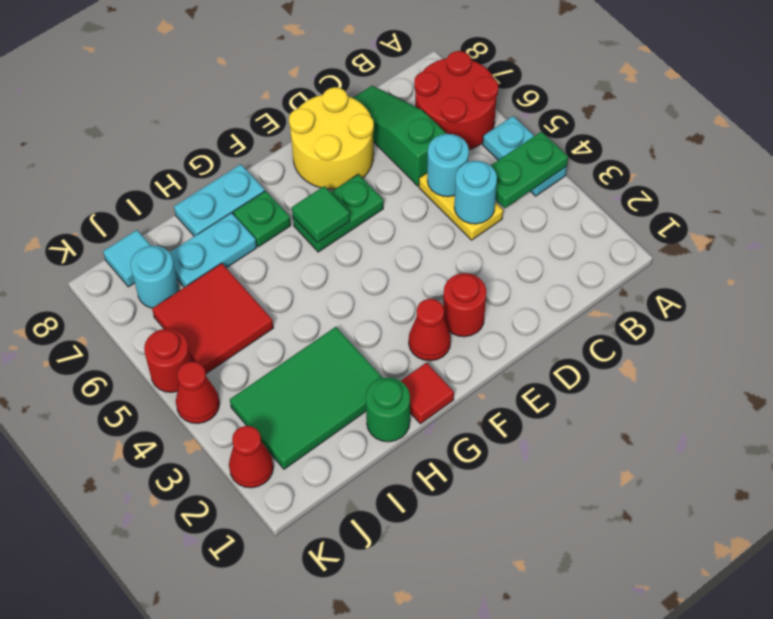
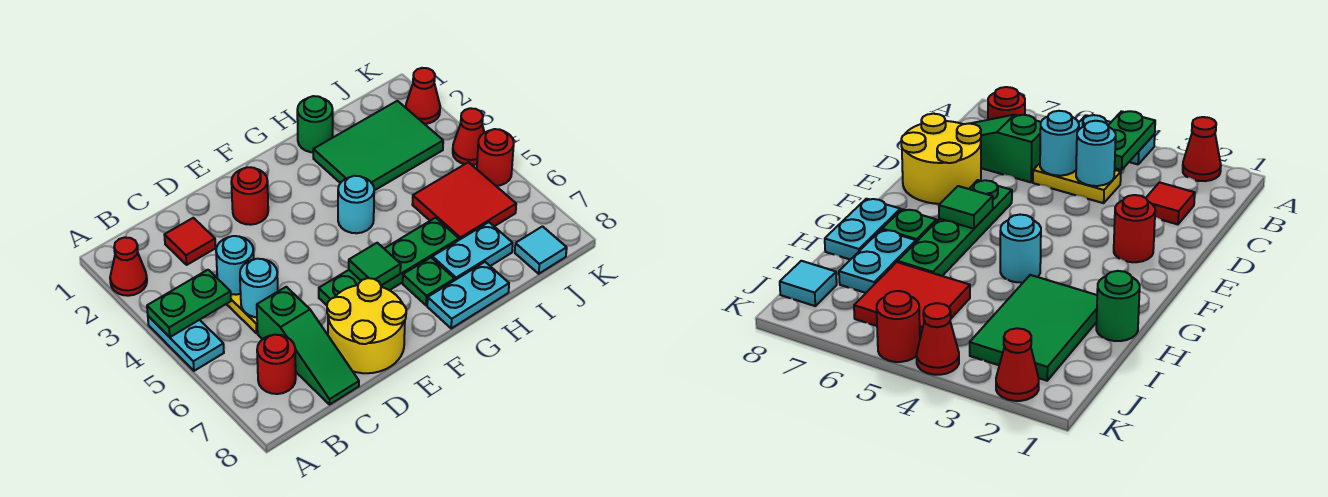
red 2x2 round brick [414,51,498,150] -> red 1x1 round brick [257,335,296,394]
green 1x2 plate [293,174,383,252] -> green 1x4 plate [319,218,459,305]
red 1x1 cone [409,299,451,361] -> red 1x1 cone moved to [110,237,147,296]
red 1x1 tile [401,363,454,424] -> red 1x1 tile moved to [164,218,216,265]
cyan 1x1 round brick [131,246,179,308] -> cyan 1x1 round brick moved to [338,176,374,233]

